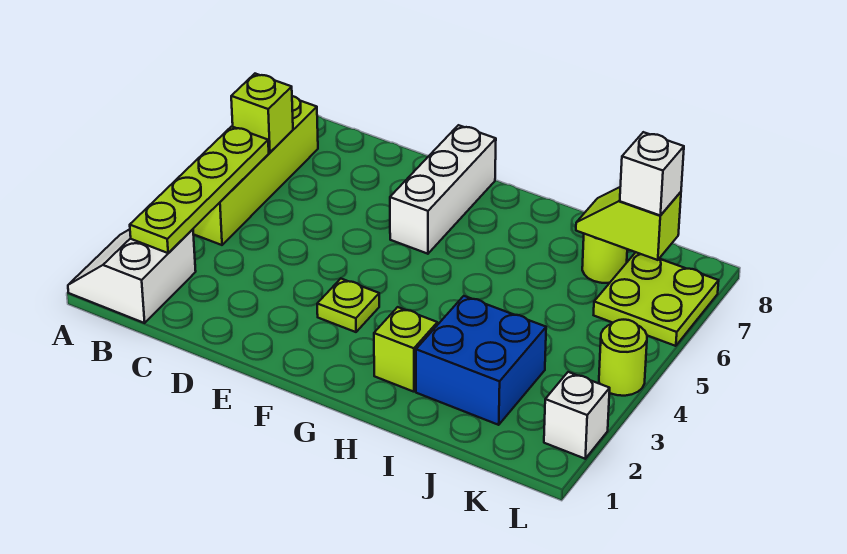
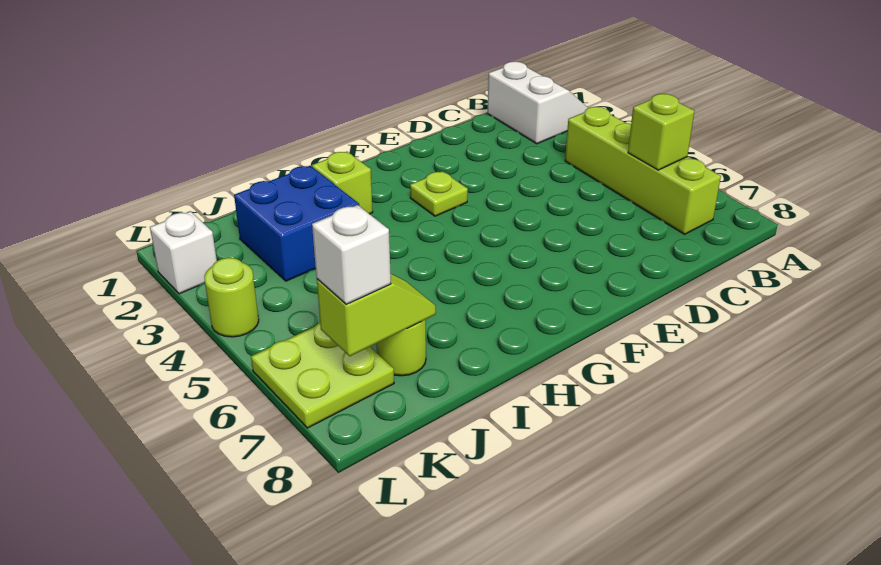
lime 1x4 plate [130,126,269,253] -> none
white 1x3 brick [390,125,496,254] -> none

